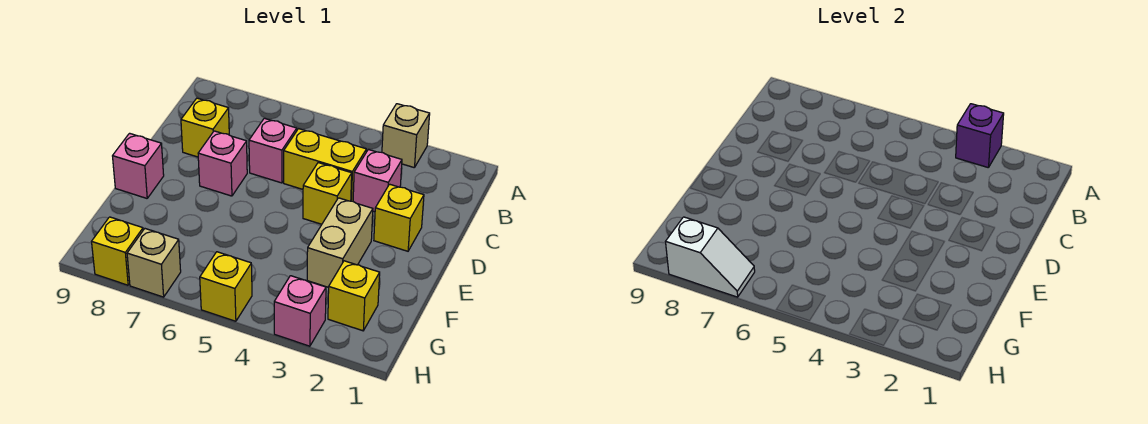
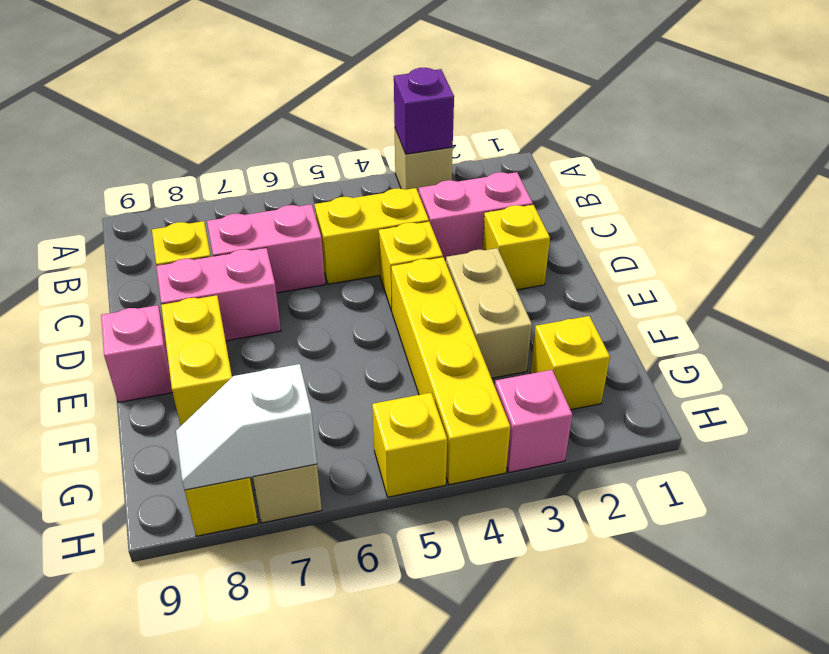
pink 1x1 brick [353,149,402,212] -> pink 1x2 brick [419,172,533,262]
pink 1x1 brick [249,118,297,183] -> pink 1x2 brick [207,204,325,293]
pink 1x1 brick [198,131,247,196] -> pink 1x2 brick [156,248,281,341]
none -> yellow 1x4 brick [391,257,510,485]
none -> yellow 1x2 brick [161,295,232,425]
white 1x2 slope [666,217,755,297] -> white 1x2 slope turned to [176,364,317,490]

